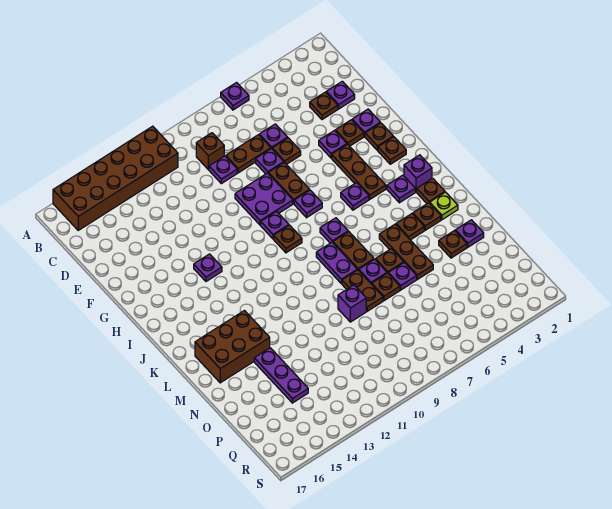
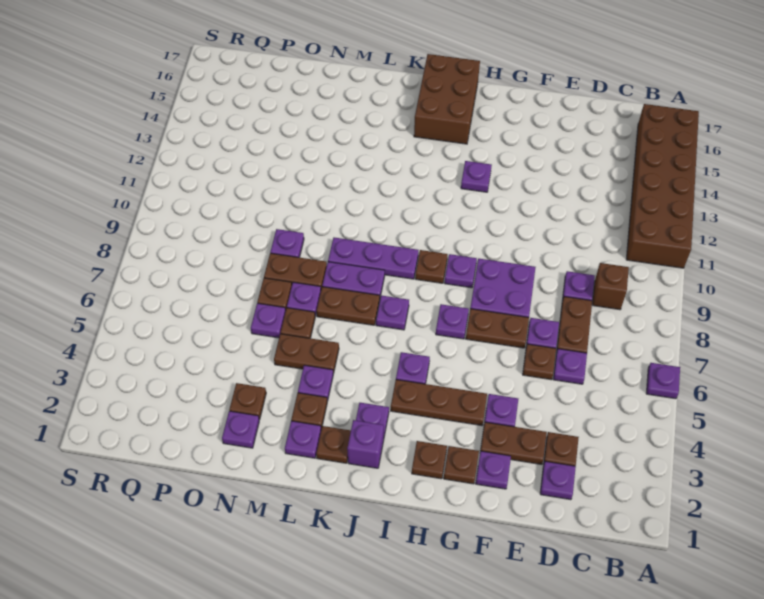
brown 1x1 plate [335,120,364,146] -> brown 1x2 plate [481,422,547,464]
lime 1x1 plate [430,192,458,220] -> purple 1x1 plate [285,421,321,458]
brown 1x1 plate [396,214,424,240] -> purple 1x1 plate [298,365,333,401]
brown 1x3 plate [379,224,433,279] -> brown 1x2 plate [274,334,339,374]
brown 2x3 brick [195,311,270,383] -> brown 2x3 brick moved to [414,54,480,144]
purple 1x1 brick [338,285,366,322] -> purple 1x1 plate [270,229,304,257]
purple 1x3 plate [254,348,308,403] -> purple 1x3 plate moved to [328,238,419,279]

